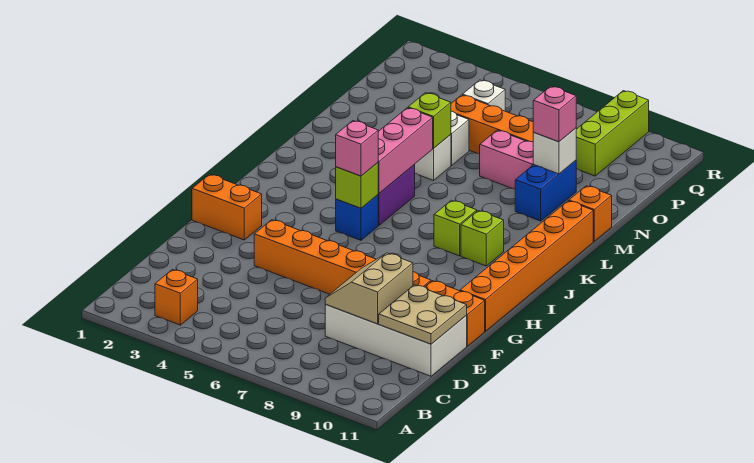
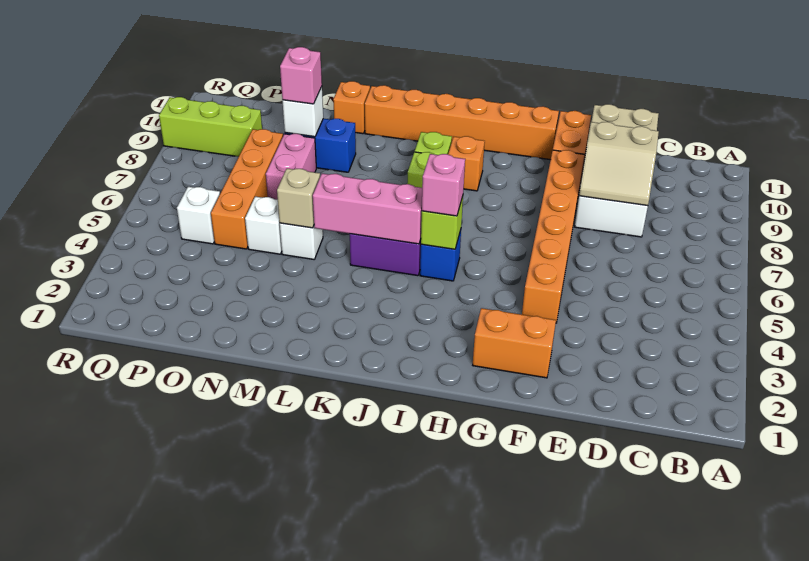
orange 1x1 brick [155,270,198,325] -> orange 1x1 brick moved to [448,136,485,191]
orange 1x2 brick [192,174,262,240] -> orange 1x2 brick turned to [473,308,556,378]
lime 1x1 brick [408,93,451,148] -> tan 1x1 brick [277,168,320,228]

